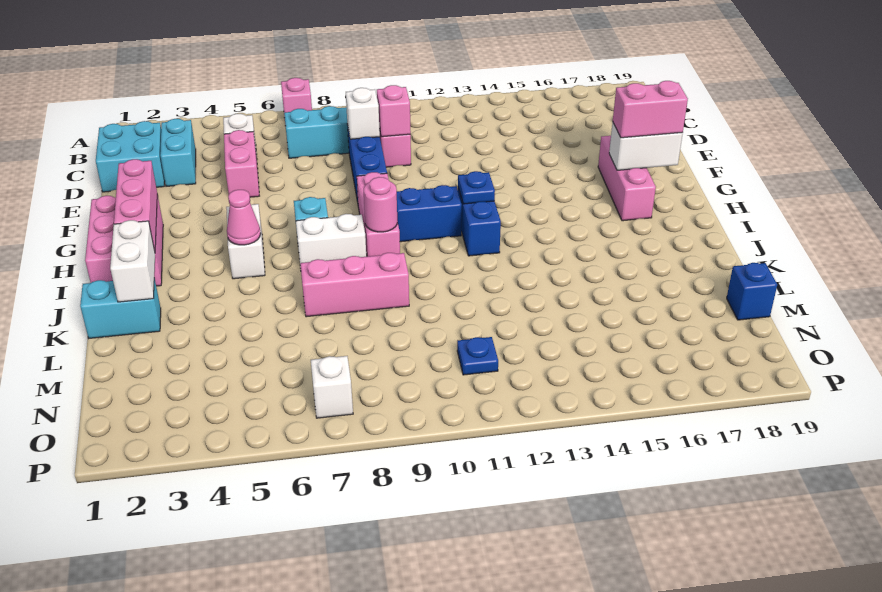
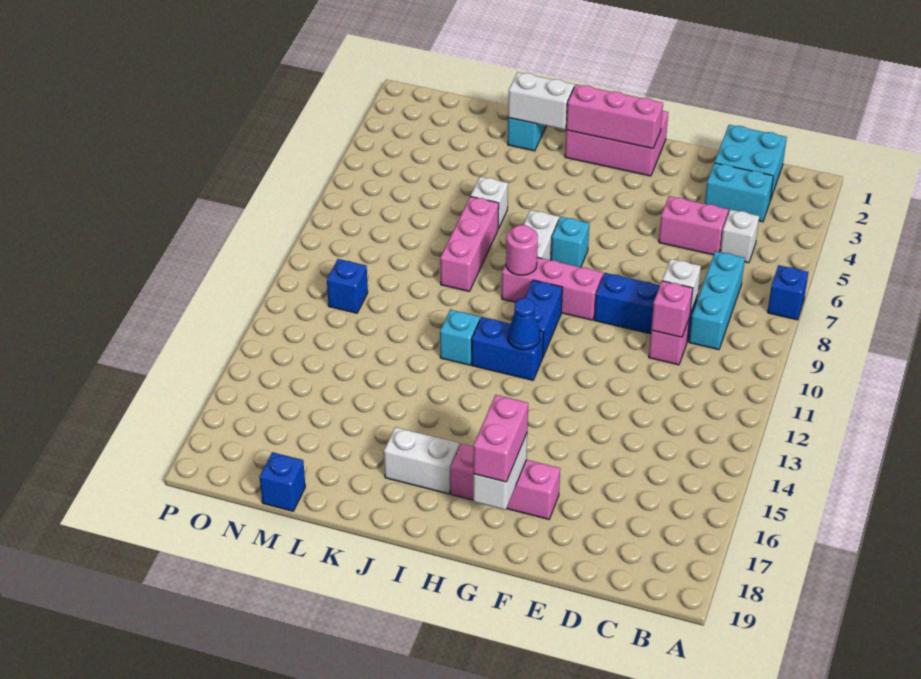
pink 1x1 brick [281,78,312,116] -> blue 1x1 brick [768,265,808,320]
white 1x2 brick [226,204,265,279] -> white 1x2 brick moved to [384,427,459,494]
blue 1x1 plate [458,171,495,204] -> blue 1x1 cone [508,298,540,350]
pink 1x1 cone [227,190,261,245] -> none
none -> cyan 1x1 brick [440,310,480,365]
blue 1x1 plate [457,337,498,375] -> blue 1x1 brick [327,259,368,313]
white 1x1 brick [311,356,353,418] -> white 1x1 brick moved to [471,177,508,229]

